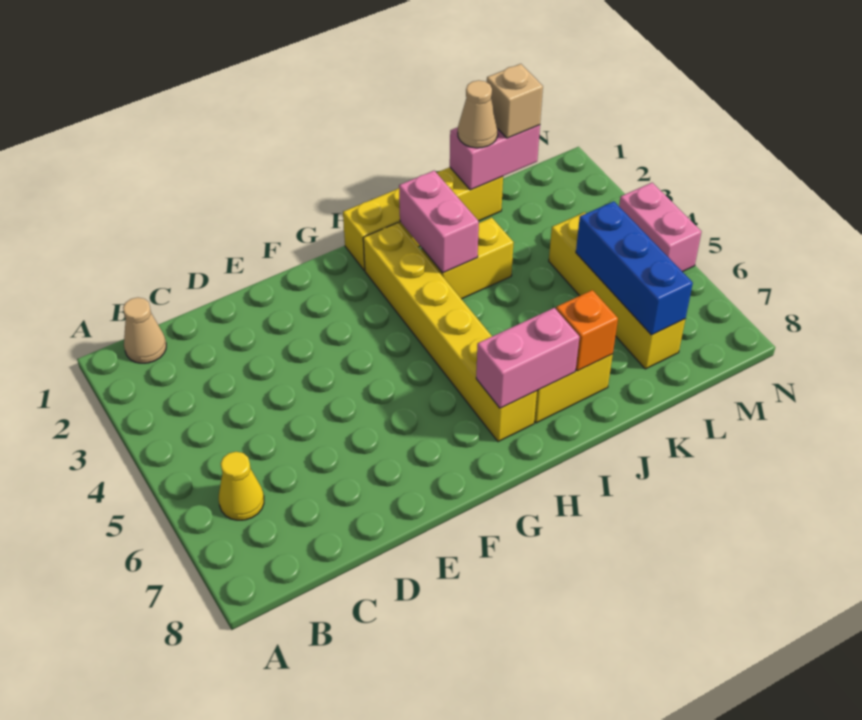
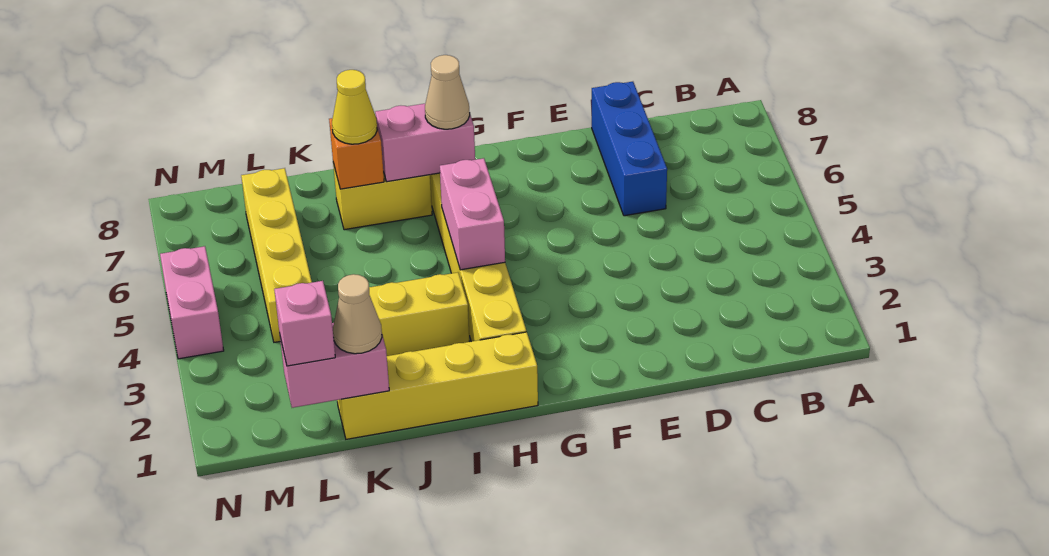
tan 1x1 cone [123,298,166,363] -> tan 1x1 cone moved to [425,55,470,129]
yellow 1x1 cone [219,452,264,520] -> yellow 1x1 cone moved to [332,70,377,144]
pink 1x2 brick [399,171,479,273] -> pink 1x2 brick moved to [440,158,505,270]
tan 1x1 brick [487,64,543,138] -> pink 1x1 brick [274,281,335,366]
blue 1x3 brick [576,201,693,335] -> blue 1x3 brick moved to [592,82,667,216]

